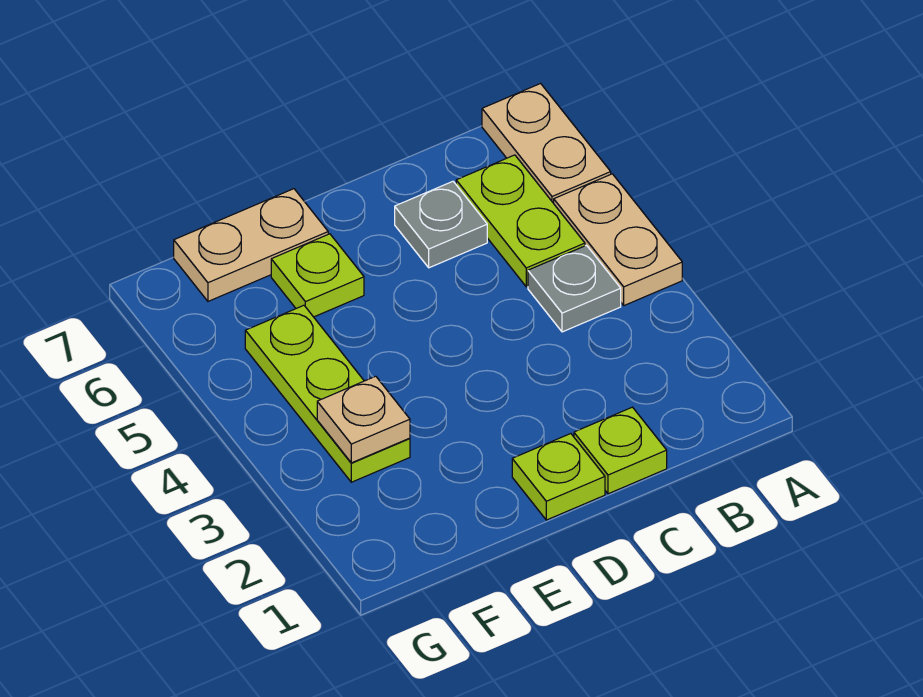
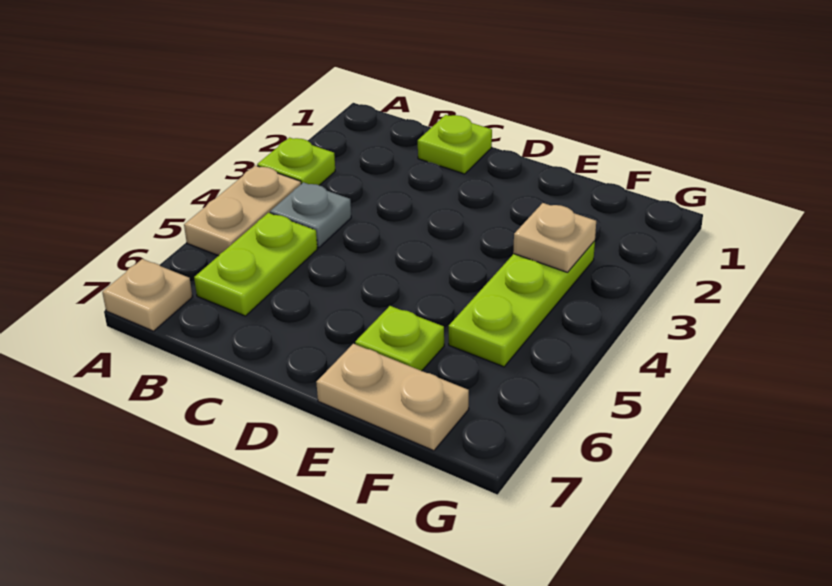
tan 1x2 plate [482,84,611,203] -> tan 1x1 plate [102,259,193,331]
grey 1x1 plate [395,181,487,268] -> none
lime 1x1 plate [512,434,605,520] -> lime 1x1 plate moved to [257,138,335,185]

